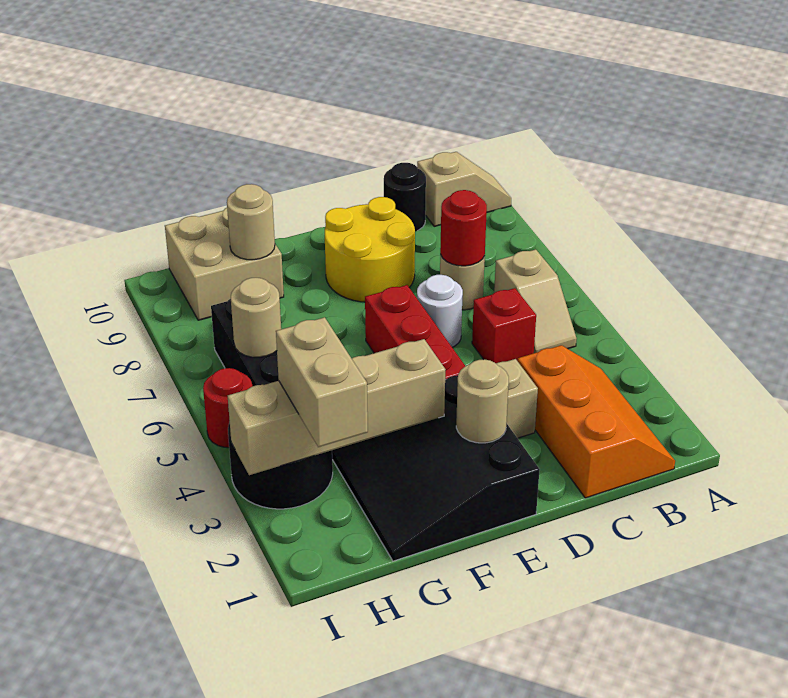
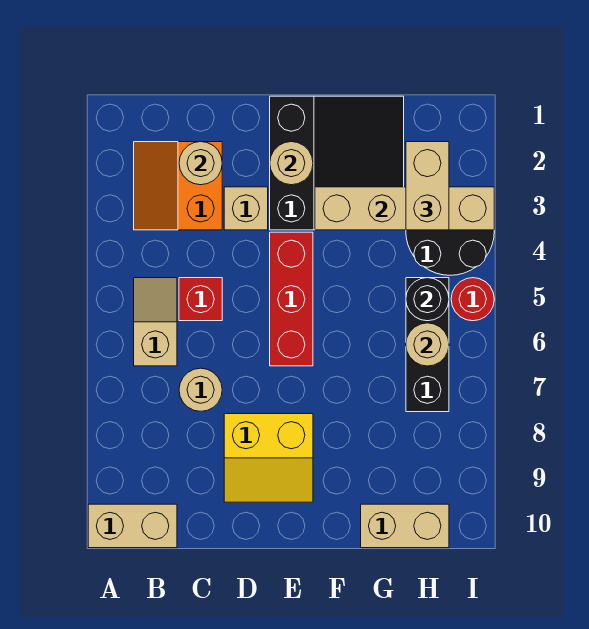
tan 1x2 slope [417,152,511,226] -> tan 1x2 brick [88,504,177,548]
orange 2x3 slope [518,345,675,498] -> orange 2x2 slope [134,142,222,230]
red 1x1 round brick [440,190,487,266] -> none
black 1x1 round brick [384,163,426,231] -> black 1x1 round brick moved to [406,278,449,321]
white 1x1 round brick [417,275,463,347] -> none
yellow 2x2 round brick [325,197,415,302] -> yellow 2x2 slope [224,414,313,502]
tan 2x2 brick [165,208,284,320] -> tan 1x2 brick [361,504,449,548]
tan 1x1 round brick [227,184,275,260] -> tan 1x1 round brick moved to [179,142,222,185]

